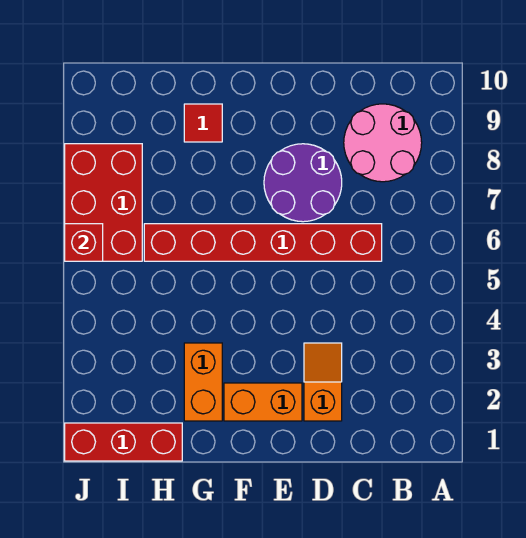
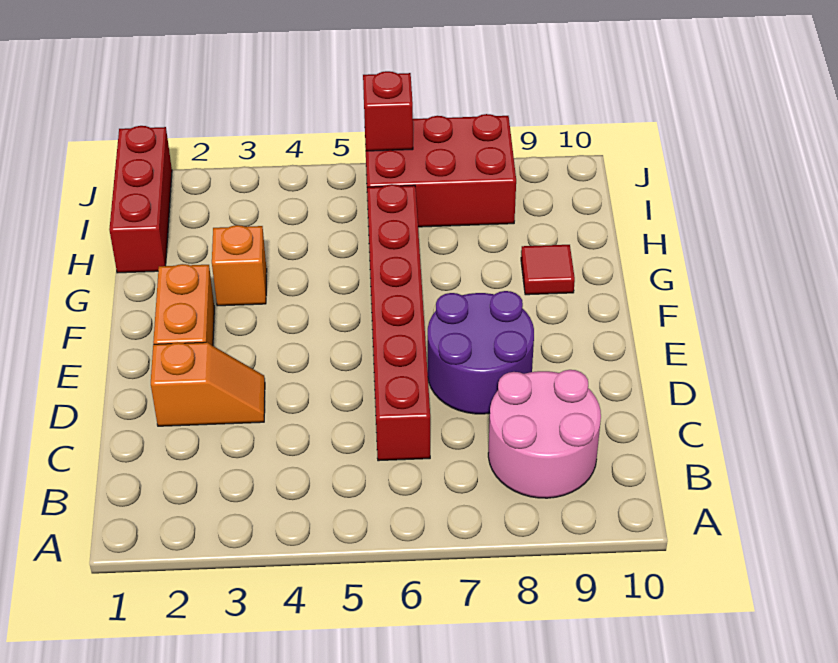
orange 1x2 brick [184,343,222,421] -> orange 1x1 brick [212,225,267,306]

